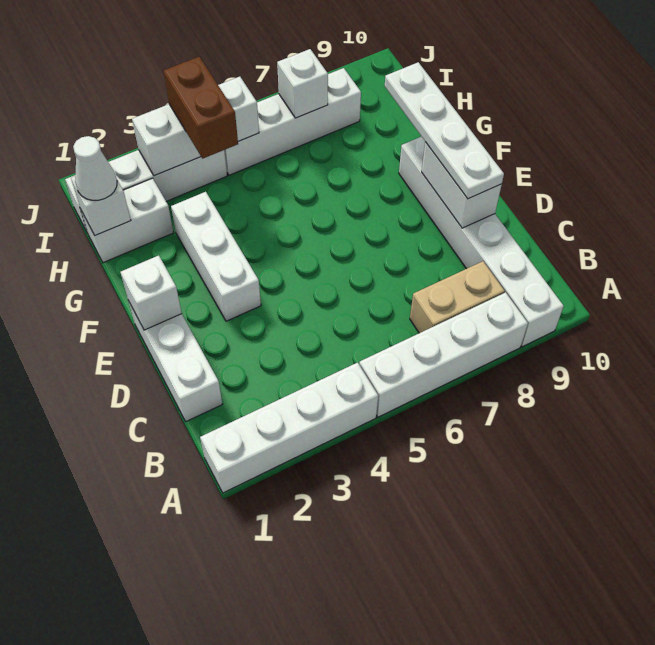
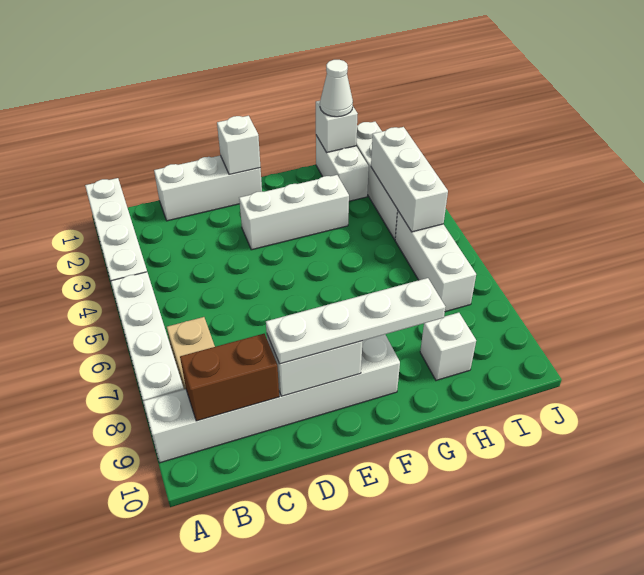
brown 1x2 brick [164,57,238,159] -> brown 1x2 brick moved to [180,334,279,421]
white 1x4 brick [224,68,361,175] -> white 1x3 brick [395,211,476,312]
white 1x1 brick [277,49,328,118] -> white 1x1 brick moved to [420,313,476,380]

